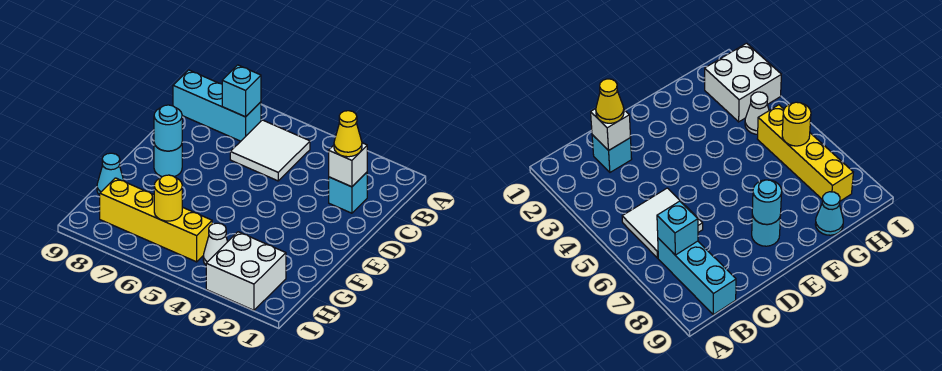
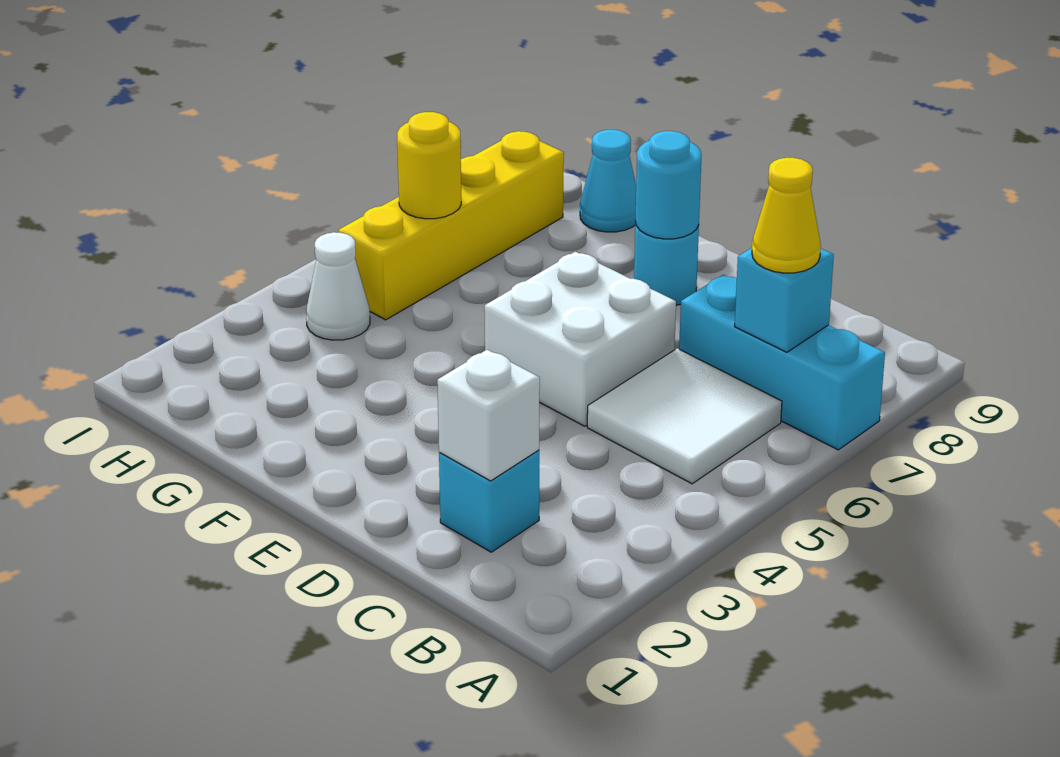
cyan 1x3 brick [173,70,261,141] -> cyan 1x3 brick turned to [679,275,885,450]
yellow 1x1 cone [334,111,362,157] -> yellow 1x1 cone moved to [752,158,821,273]
white 2x2 brick [206,232,286,310] -> white 2x2 brick moved to [484,252,676,426]

